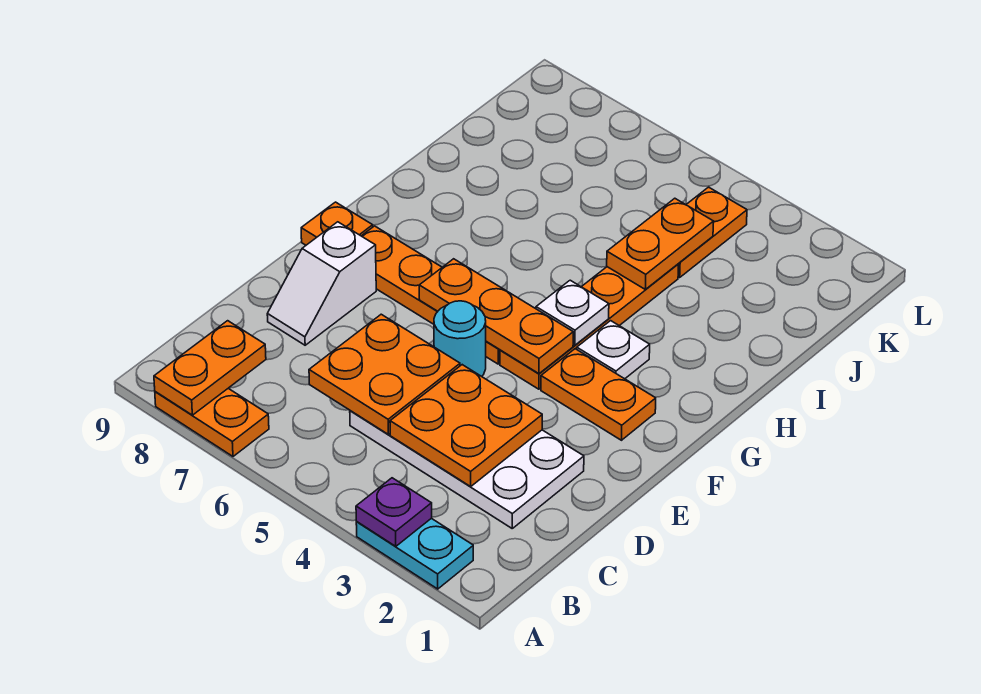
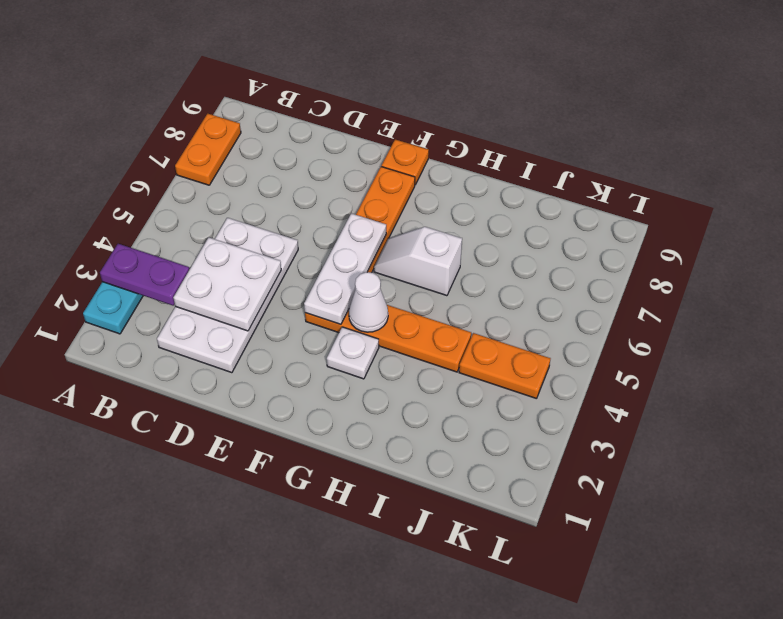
purple 1x1 plate [356,478,432,546] -> purple 1x2 plate [100,244,189,305]
orange 1x2 plate [154,321,266,415] -> none
orange 2x2 plate [390,365,542,486] -> white 2x2 plate [173,237,281,331]
orange 2x2 plate [309,314,460,434] -> none
white 1x2 slope [267,222,376,345] -> white 1x2 slope moved to [374,227,462,296]
cyan 1x1 round brick [434,301,486,376] -> none
orange 1x2 plate [541,349,656,440] -> none
orange 1x3 plate [419,259,573,374] -> white 1x3 plate [304,213,386,324]
white 1x1 plate [536,280,609,345] -> white 1x1 cone [349,272,388,332]
orange 1x2 plate [607,198,714,289] -> none

